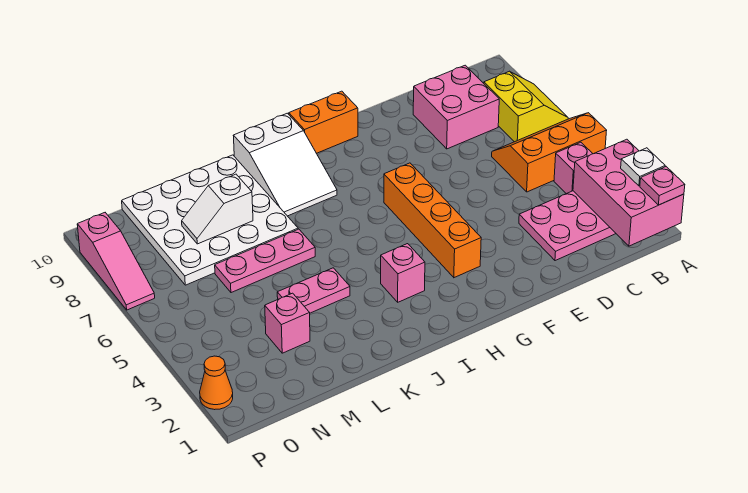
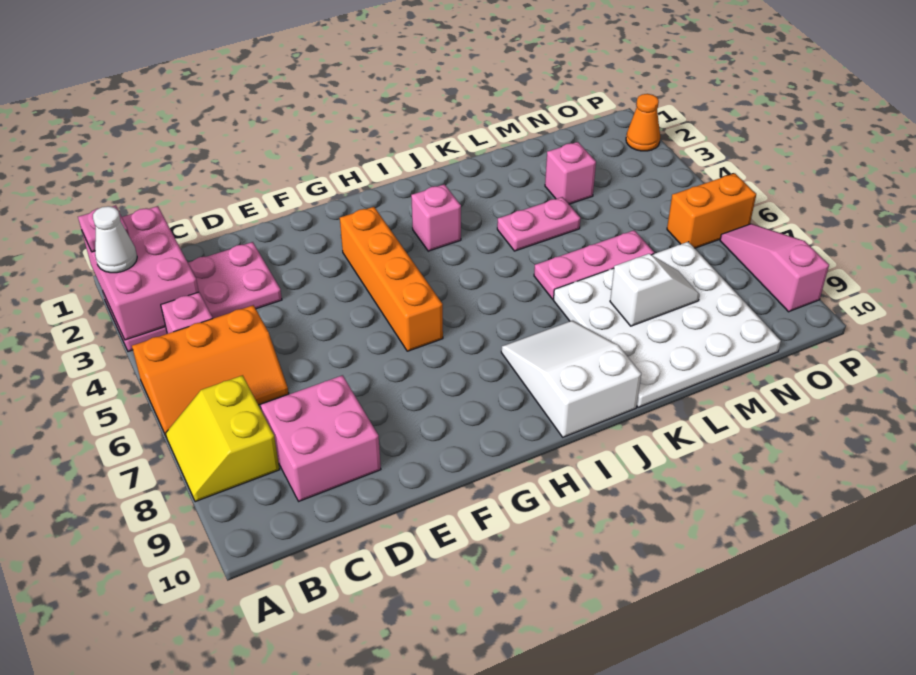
white 1x1 plate [621,148,665,186] -> white 1x1 cone [93,206,137,273]
orange 1x2 brick [289,91,358,153] -> orange 1x2 brick moved to [667,173,756,248]

